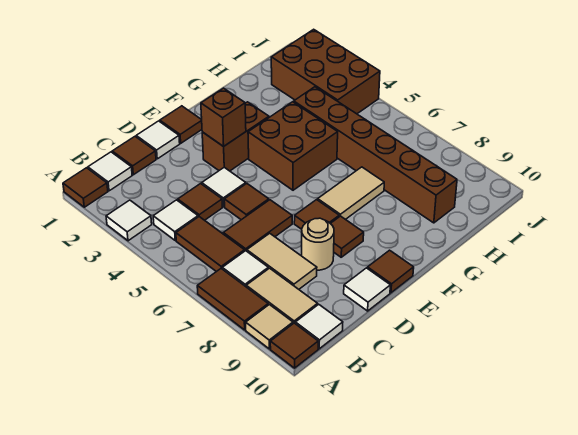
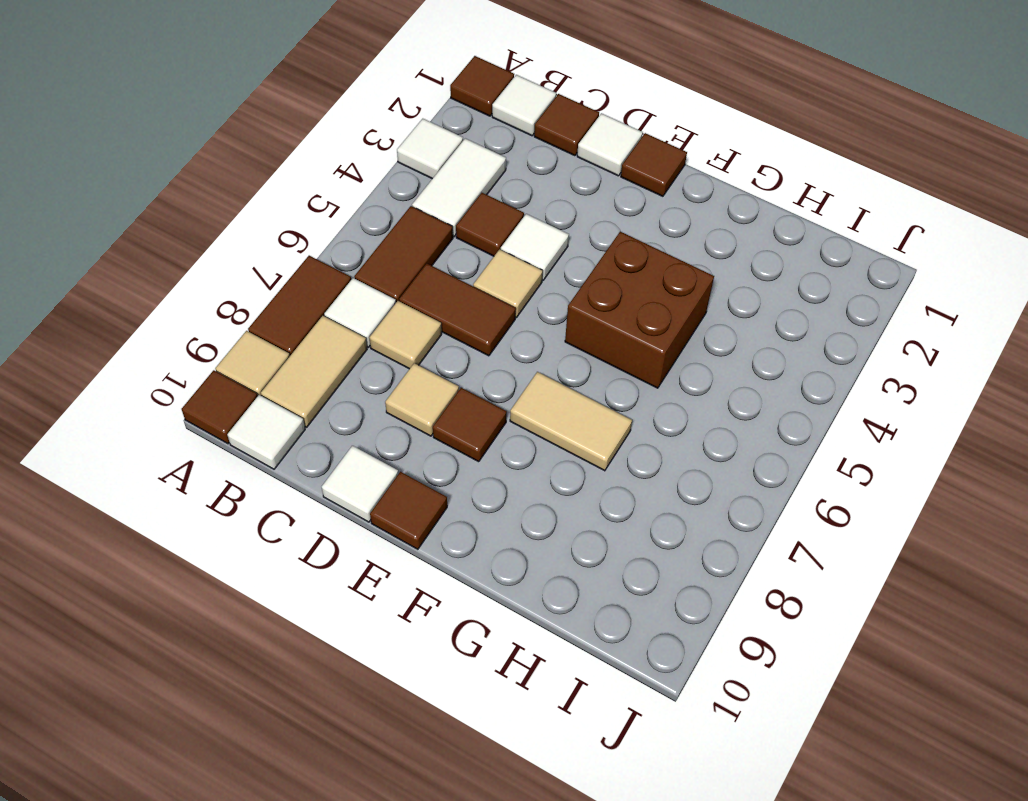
white 1x1 tile [153,200,198,240] -> white 1x2 tile [412,138,506,237]
tan 1x2 tile [247,233,317,289] -> tan 1x1 tile [369,301,442,369]
brown 1x1 tile [224,184,269,220] -> tan 1x1 tile [473,249,543,318]
tan 1x1 round brick [302,218,334,270] -> tan 1x1 tile [385,363,459,436]
brown 1x2 brick [202,102,269,171] -> none
brown 1x1 brick [201,88,246,147] -> none
brown 1x1 tile [294,200,339,229] -> none
brown 1x6 brick [294,87,457,223] -> none
brown 2x3 brick [271,29,380,114] -> none

